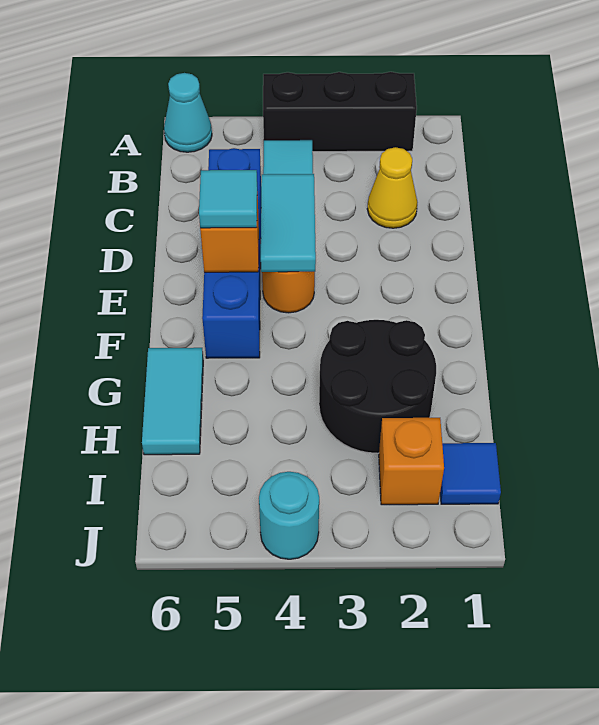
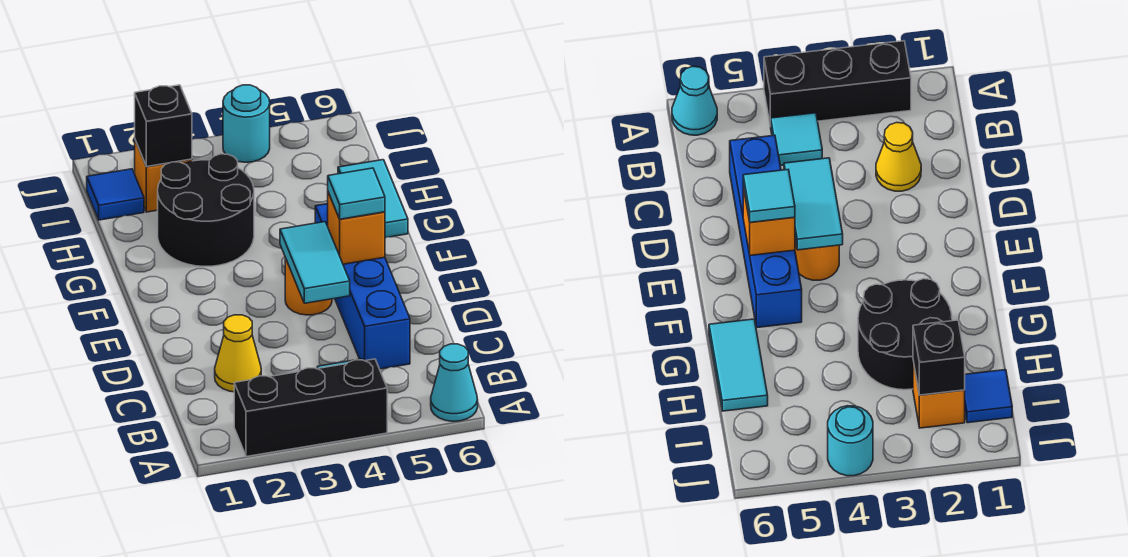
none -> black 1x1 brick [135,85,192,167]

